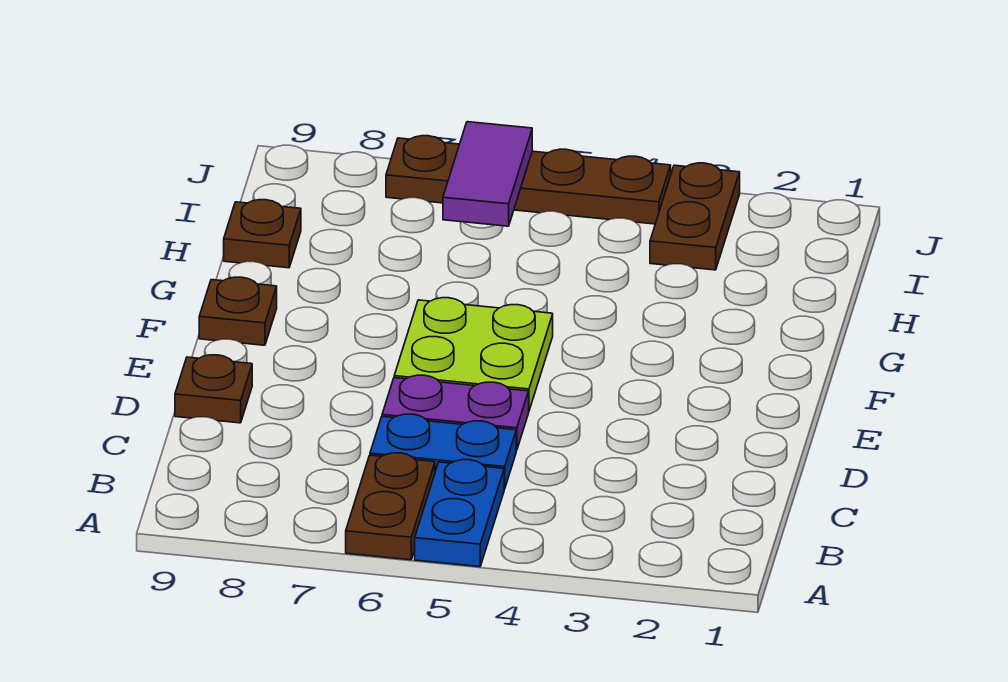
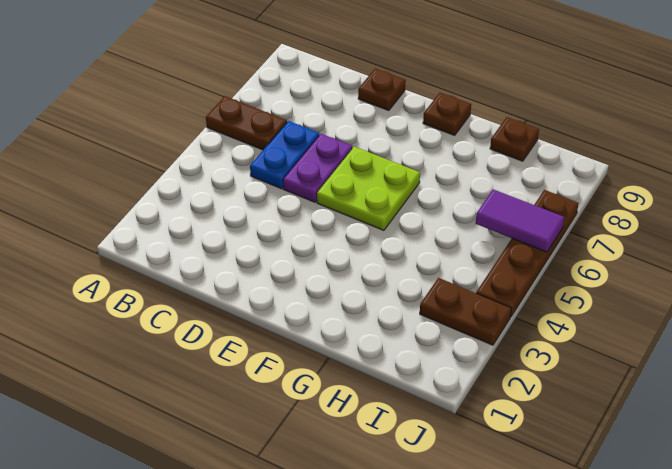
blue 1x2 plate [415,460,504,567] -> none

